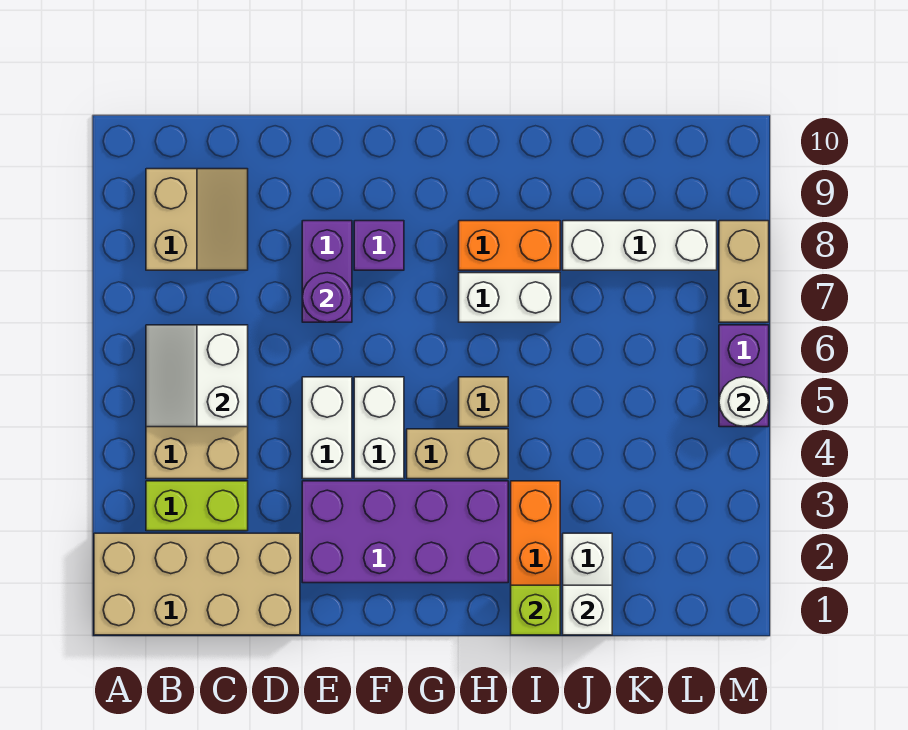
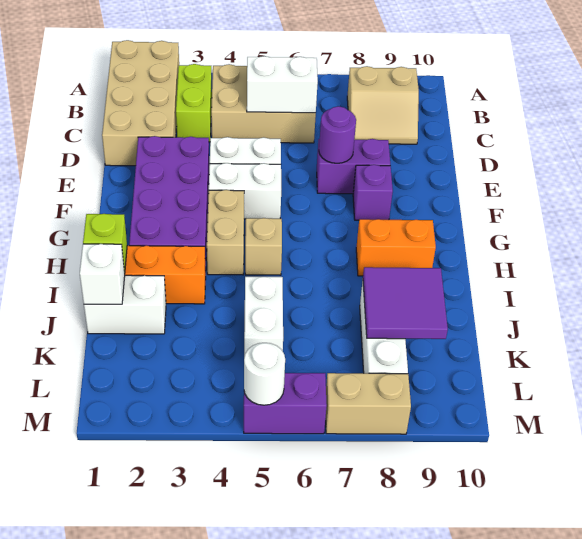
white 1x2 brick [459,273,560,322] -> white 1x2 brick moved to [244,277,283,357]
orange 1x2 brick [459,221,560,270] -> orange 1x2 brick turned to [356,219,436,276]
none -> purple 2x2 tile [363,267,448,339]

